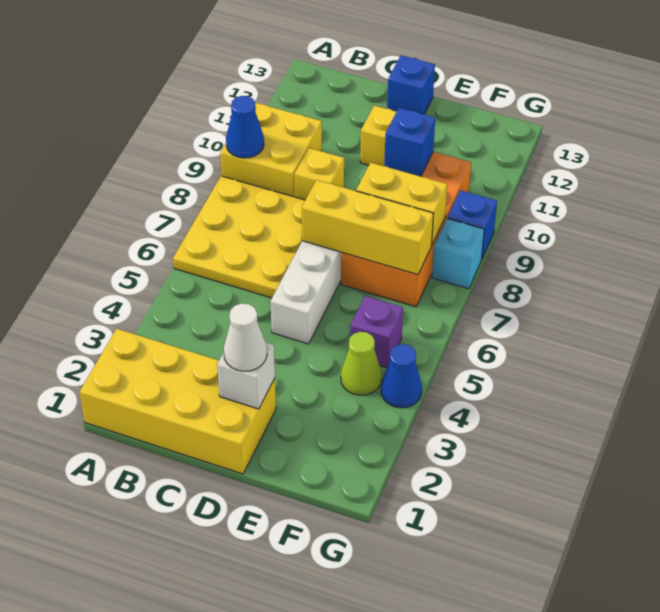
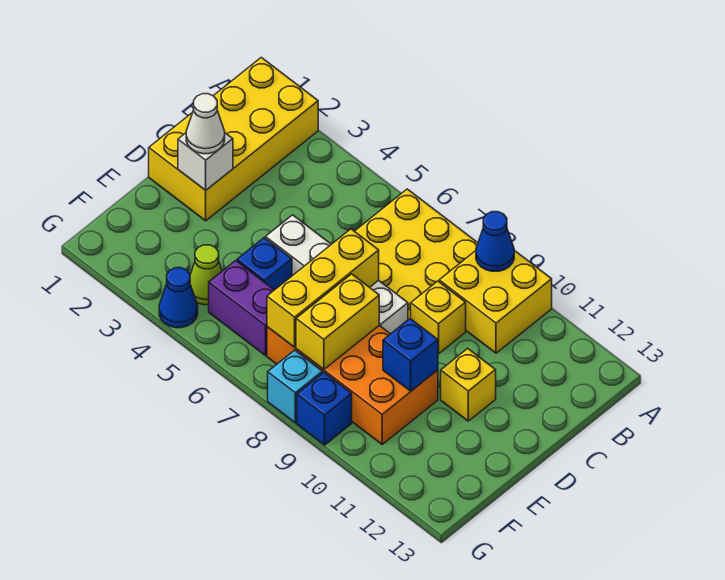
blue 1x1 brick [387,55,435,114] -> blue 1x1 brick moved to [237,238,292,290]
purple 1x1 brick [350,296,403,368] -> purple 1x2 brick [209,261,274,355]

